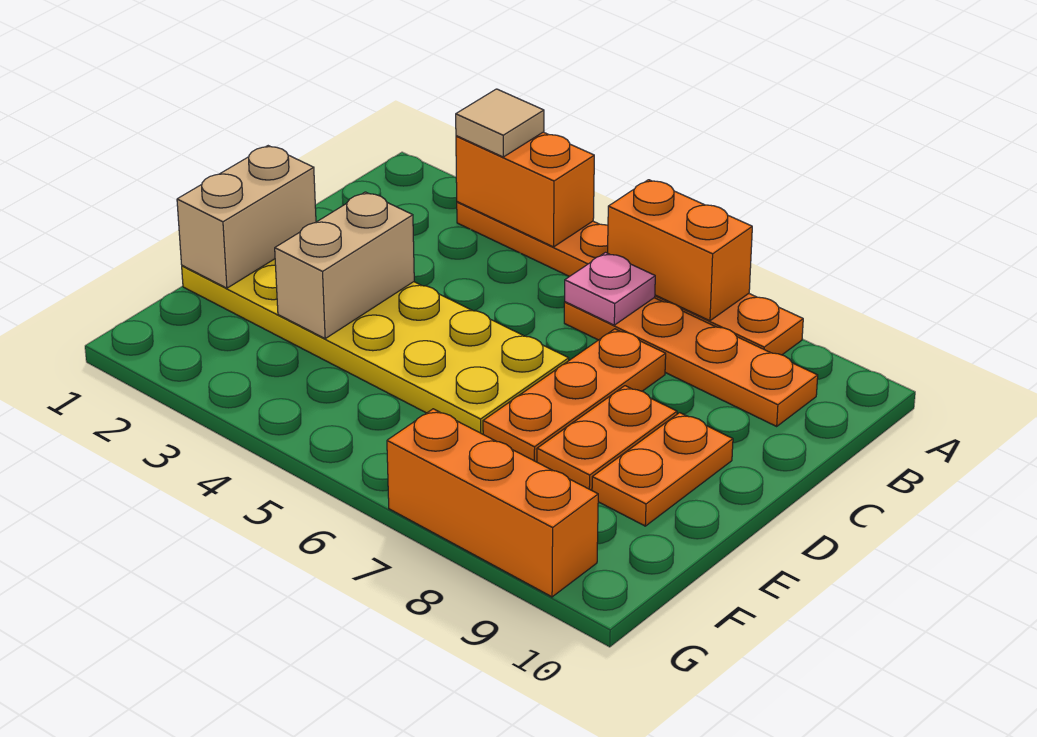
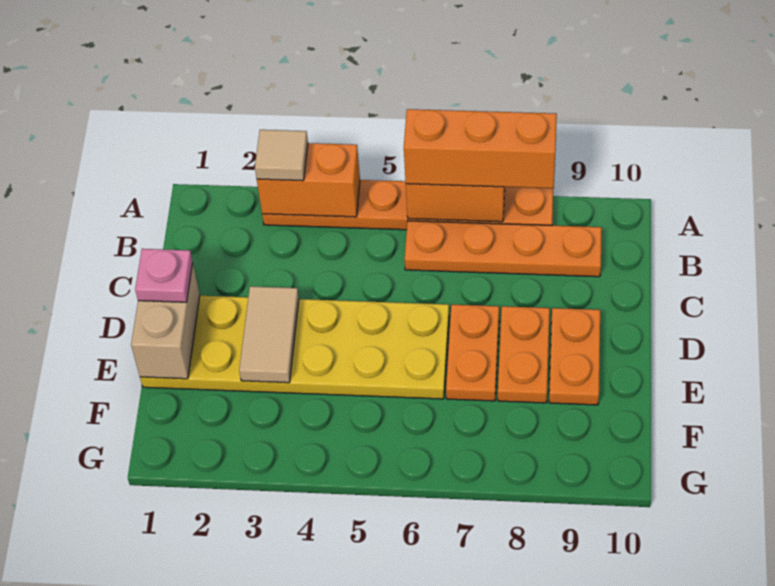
pink 1x1 plate [565,252,655,325] -> pink 1x1 plate moved to [135,249,193,302]
orange 1x3 plate [483,329,666,462] -> orange 1x2 plate [446,305,499,401]
tan 1x2 brick [275,192,414,338] -> tan 1x2 tile [239,286,299,383]
orange 1x3 brick [387,409,598,597] -> orange 1x3 brick moved to [404,109,557,188]

